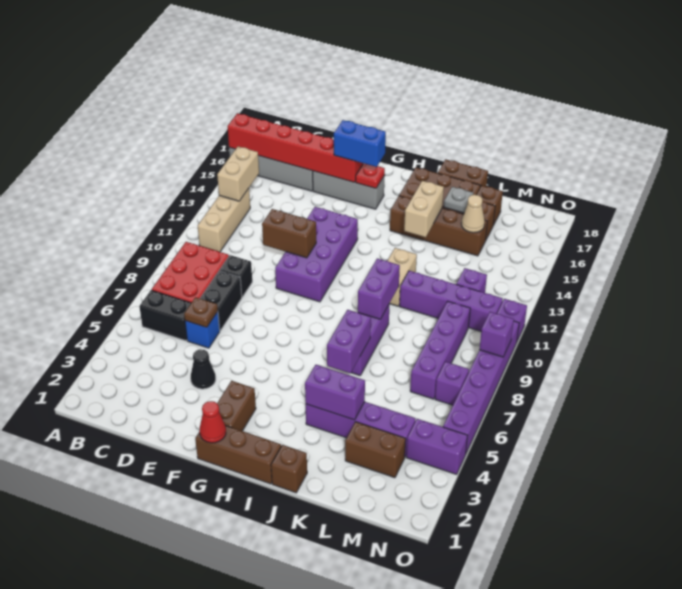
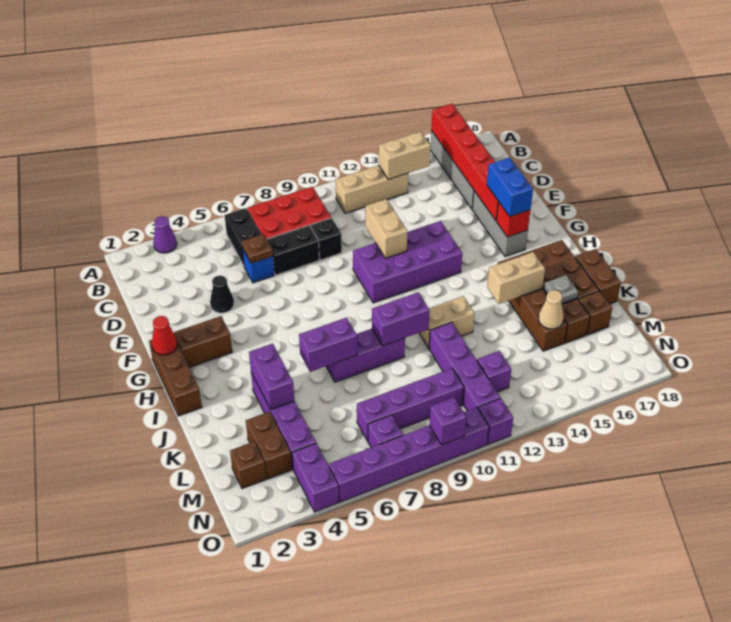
none -> purple 1x1 cone [153,216,177,253]
brown 1x2 brick [262,209,316,258] -> tan 1x2 brick [365,199,407,258]
red 1x1 plate [356,163,385,188] -> red 1x1 brick [496,202,530,237]
brown 1x1 brick [271,445,307,493] -> brown 1x1 brick moved to [230,441,266,489]

